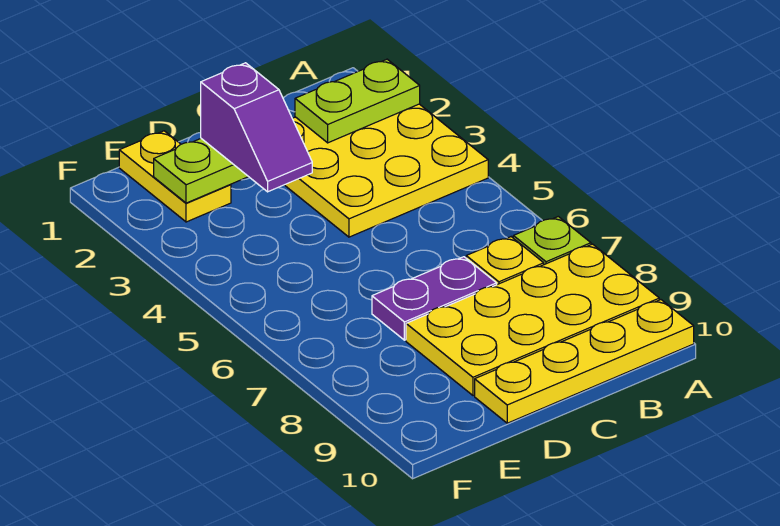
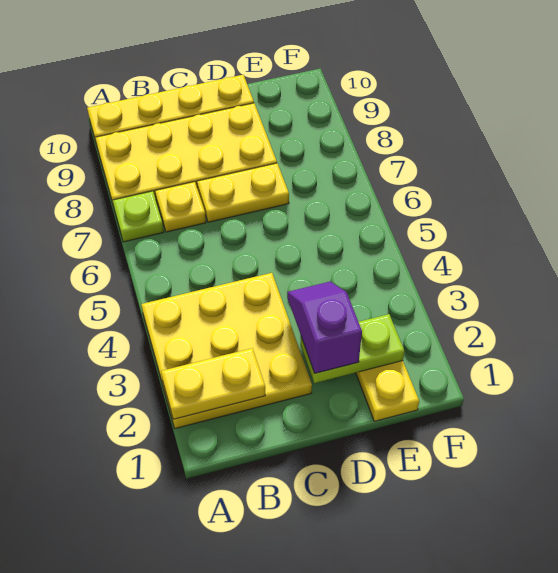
lime 1x2 plate [295,59,420,143] -> yellow 1x2 plate [161,348,265,419]
purple 1x2 plate [372,257,497,340] -> yellow 1x2 plate [197,163,289,222]

